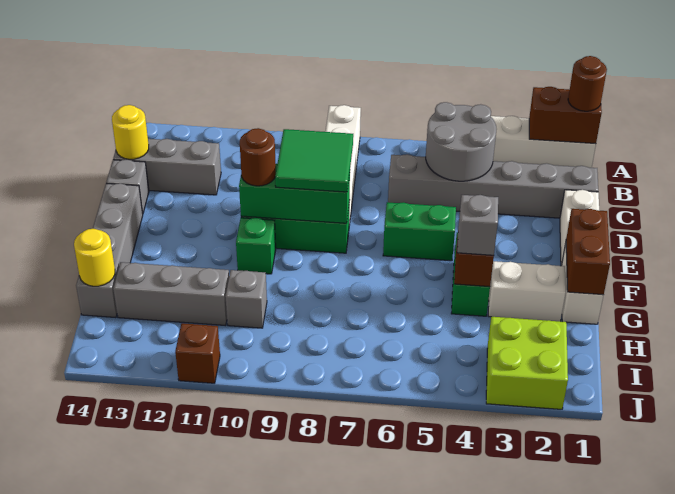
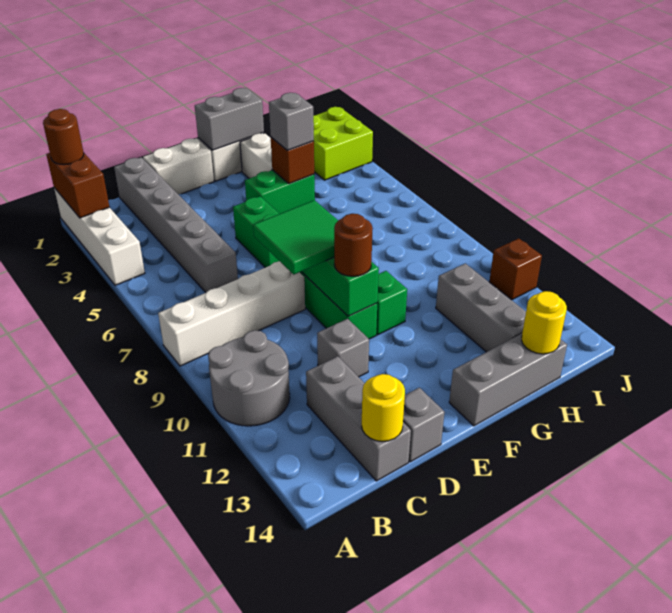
grey 2x2 round brick [426,102,497,181] -> grey 2x2 round brick moved to [208,330,290,426]
grey 1x4 brick [76,183,143,318] -> grey 1x3 brick [449,334,567,426]
brown 1x2 brick [566,209,610,295] -> grey 1x2 brick [195,88,264,150]
grey 1x1 brick [225,270,267,328] -> grey 1x1 brick moved to [317,319,369,377]

